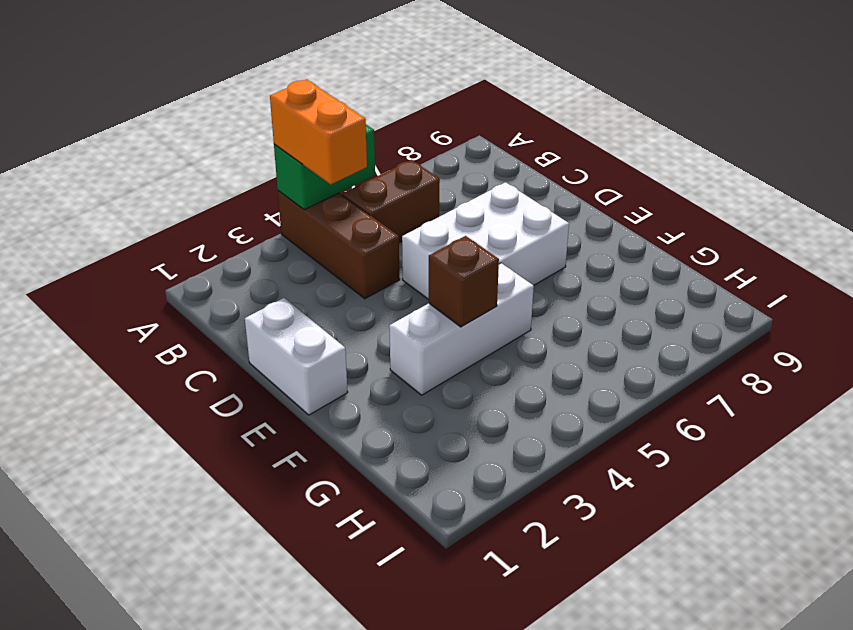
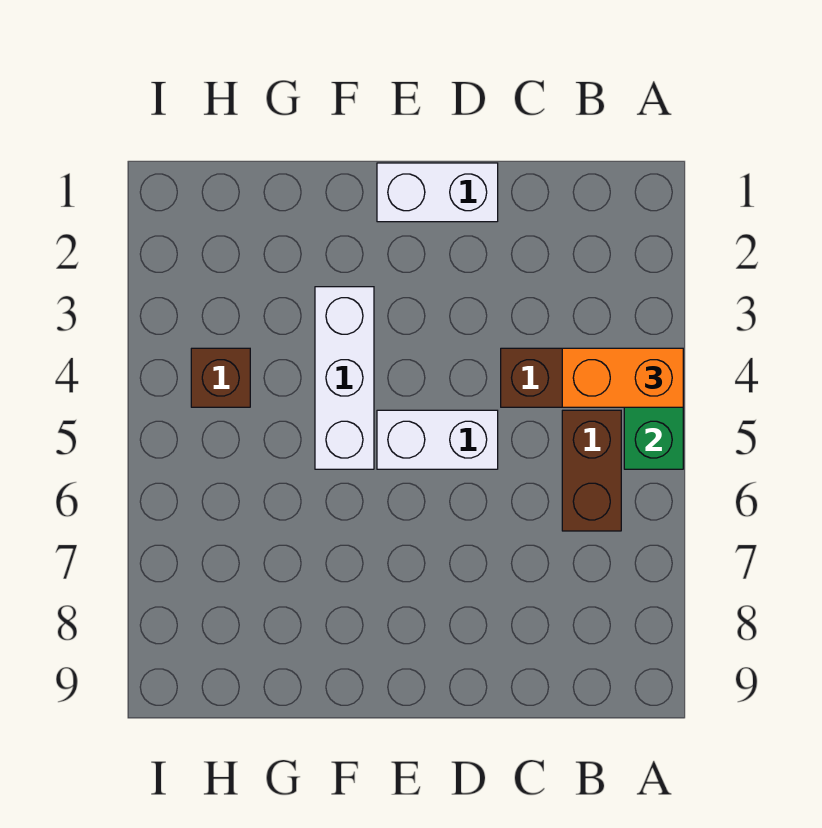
white 2x3 brick [402,182,569,300] -> white 1x2 brick [377,410,498,469]
brown 1x1 brick [429,236,499,327] -> brown 1x1 brick moved to [191,348,250,407]

